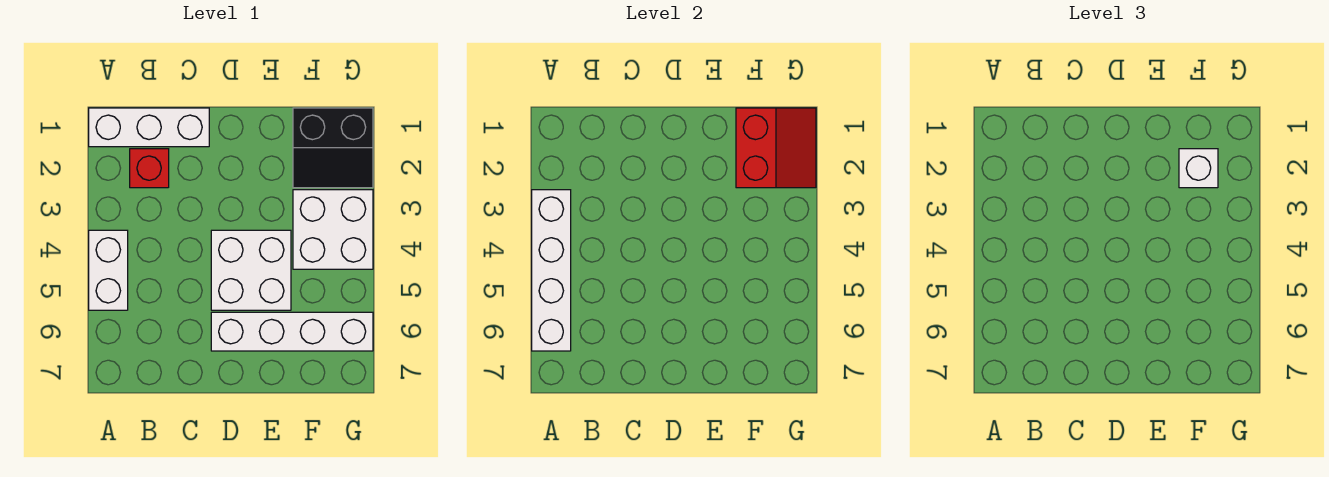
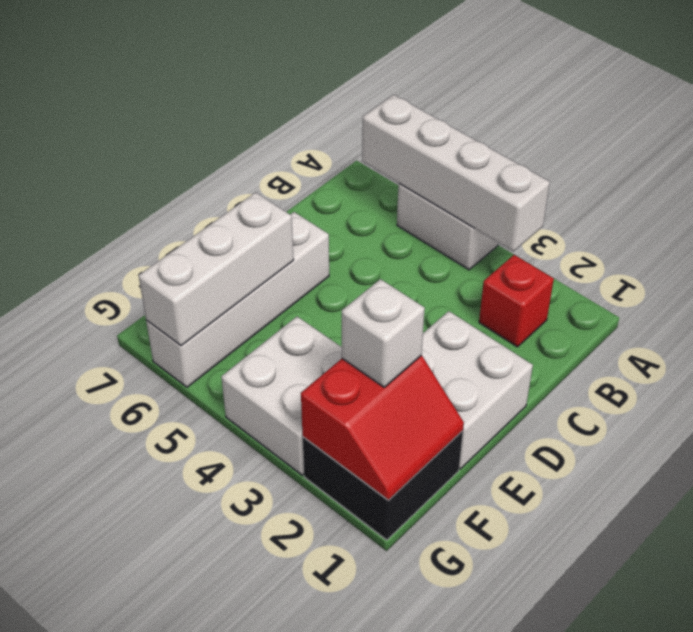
white 1x3 brick [89,108,209,147] -> white 1x3 brick moved to [139,193,294,346]
white 2x2 brick [211,230,291,310] -> white 2x2 brick moved to [421,311,533,469]
black 2x2 slope [293,108,373,188] -> black 2x2 brick [303,431,463,540]
red 2x2 slope [736,108,816,188] -> red 2x2 slope turned to [301,356,464,500]

